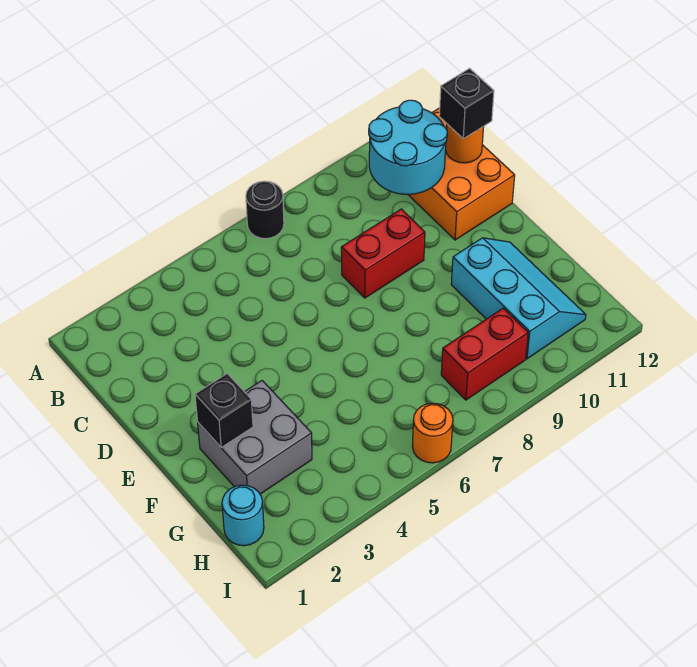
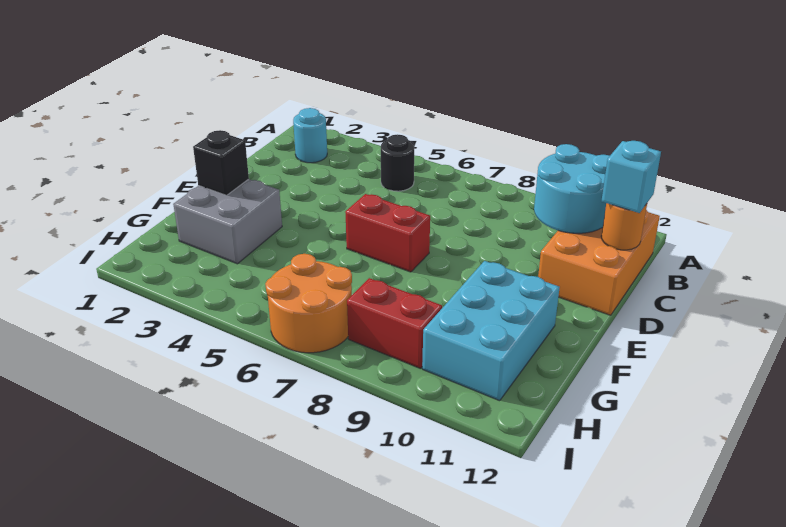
black 1x1 round brick [246,181,284,239] -> black 1x1 round brick moved to [381,134,414,191]
black 1x1 brick [439,68,494,139] -> cyan 1x1 brick [602,141,661,213]
red 1x2 brick [341,209,425,298] -> red 1x2 brick moved to [345,194,430,272]
cyan 2x3 slope [451,238,586,359] -> cyan 2x3 brick [422,261,560,401]
cyan 1x1 round brick [222,485,264,546] -> cyan 1x1 round brick moved to [293,108,327,163]
orange 1x1 round brick [412,403,453,463] -> orange 2x2 round brick [265,254,352,353]

